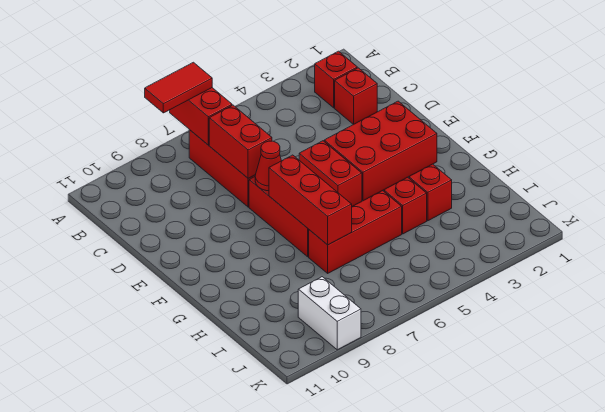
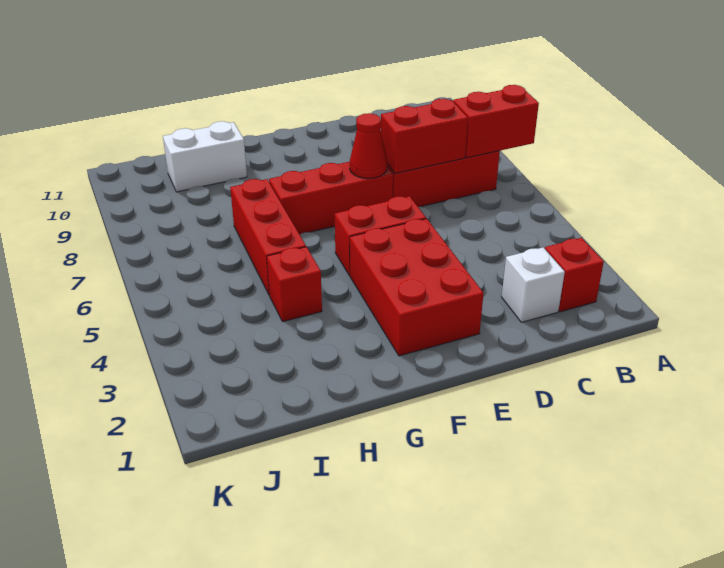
red 1x2 tile [145,62,212,113] -> none
red 1x1 brick [335,68,377,124] -> white 1x1 brick [502,247,565,322]
red 1x3 brick [269,155,352,245] -> none
red 1x1 brick [409,164,452,221] -> none
white 1x2 brick [298,277,361,350] -> white 1x2 brick moved to [163,121,247,192]

